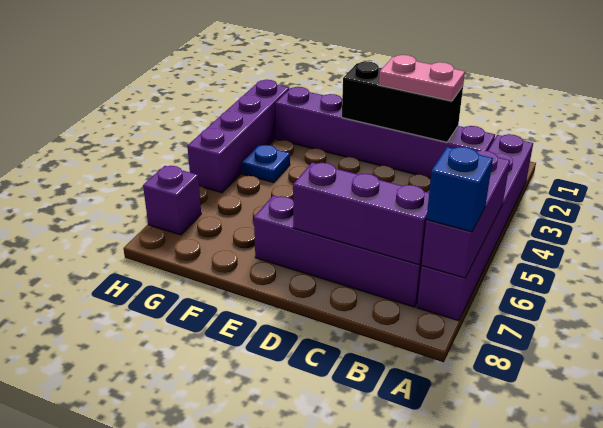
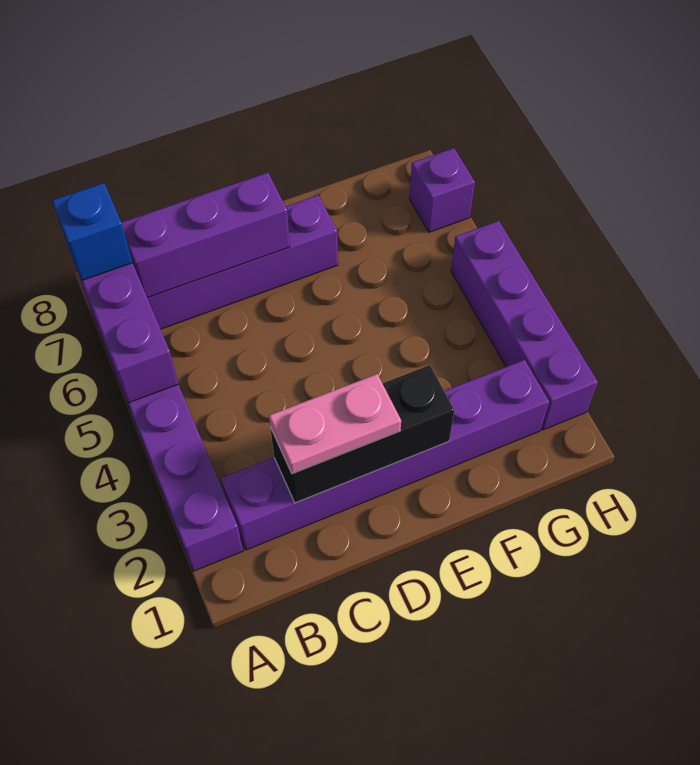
blue 1x1 plate [242,145,290,183] -> none

